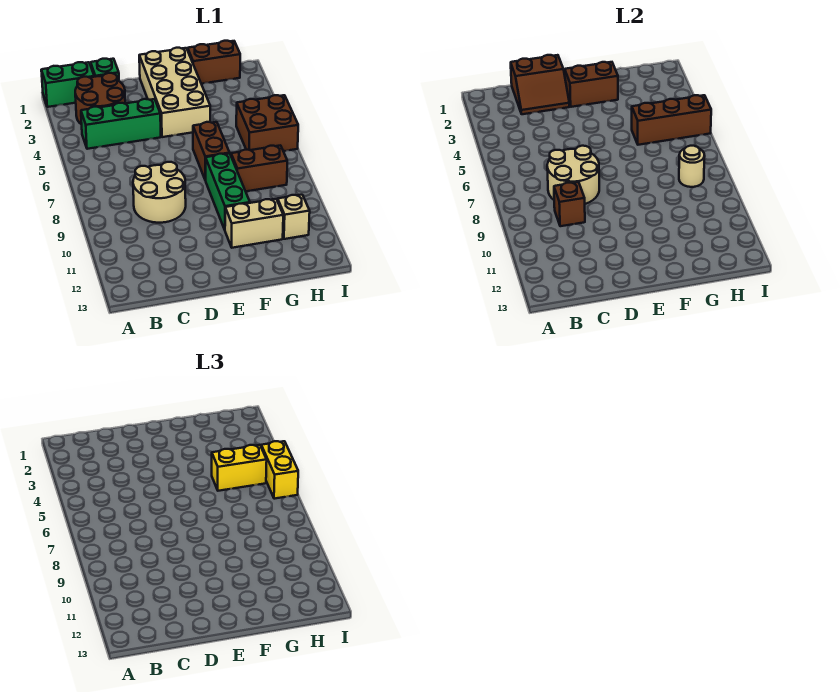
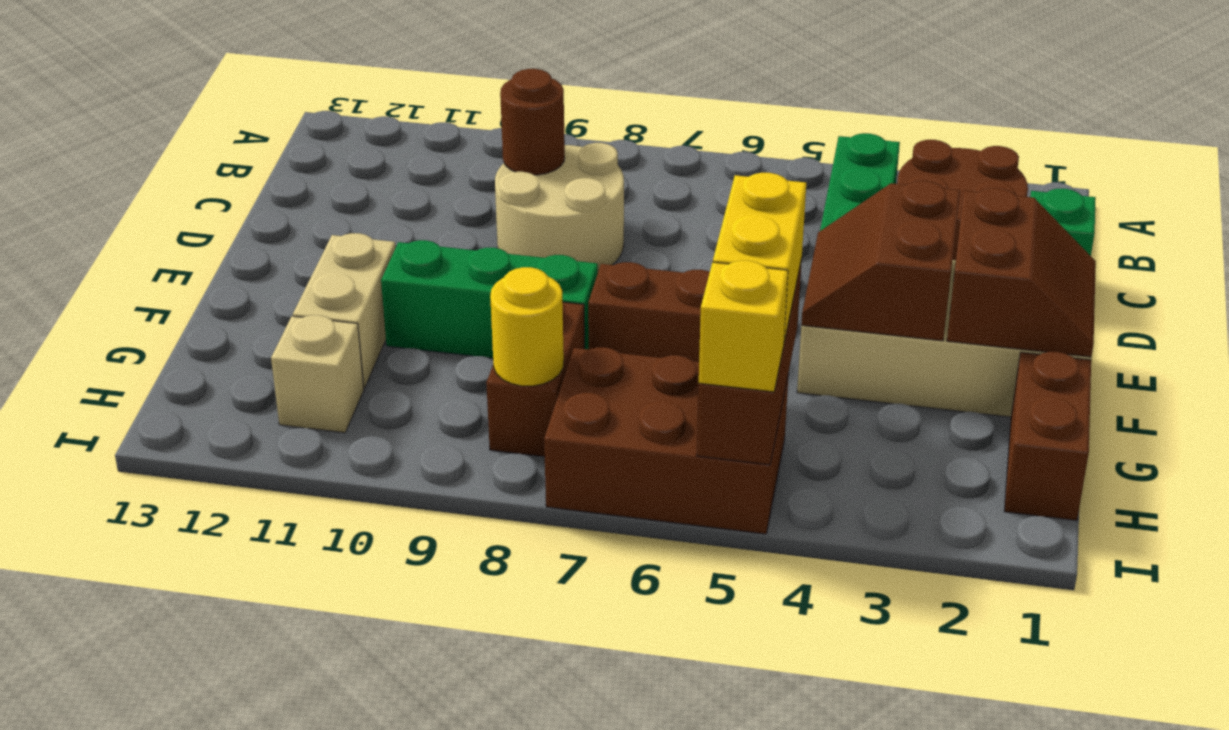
green 1x2 brick [41,62,94,107] -> none
brown 2x2 slope [511,55,569,114] -> brown 2x2 slope moved to [801,181,960,341]
tan 2x2 round brick [547,146,599,204] -> none
brown 1x1 brick [554,182,585,226] -> brown 1x1 round brick [500,69,565,175]
brown 2x2 brick [236,95,298,151] -> brown 2x3 brick [544,347,789,534]
tan 1x1 round brick [679,146,705,187] -> yellow 1x1 round brick [490,267,564,386]
yellow 1x2 brick [261,441,298,499] -> yellow 1x1 brick [699,261,788,392]

